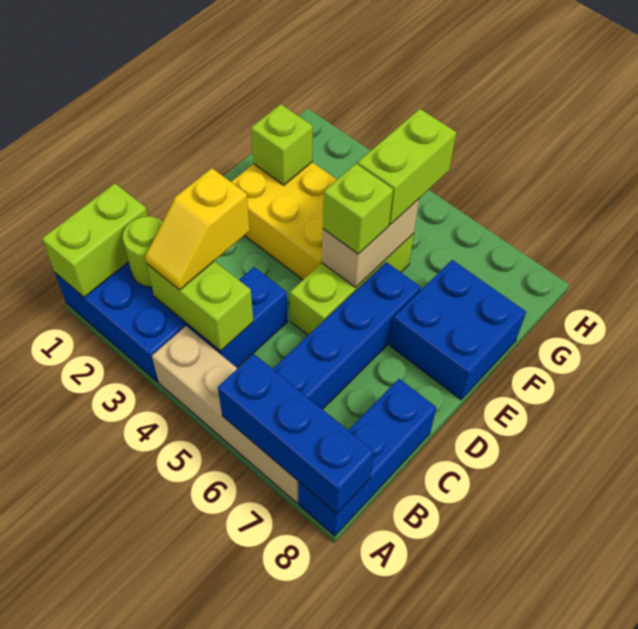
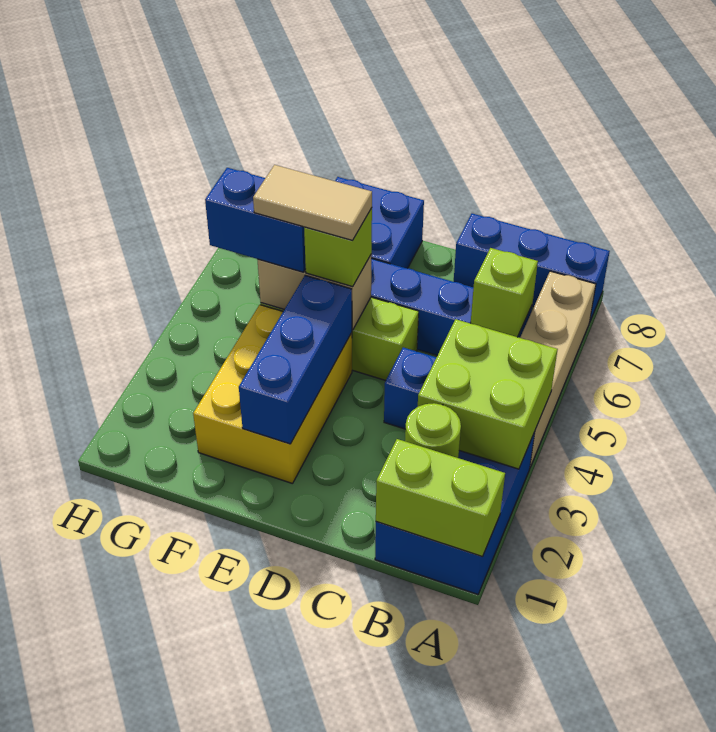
blue 1x3 brick [218,354,374,514] -> blue 1x3 brick moved to [239,275,352,444]
lime 1x2 brick [147,261,253,351] -> lime 2x2 brick [418,319,558,469]
yellow 1x2 slope [145,168,250,290] -> none
none -> tan 1x2 tile [253,165,372,240]
lime 1x1 brick [251,104,313,185] -> lime 1x1 brick moved to [471,248,538,337]
lime 1x2 brick [358,109,456,225] -> blue 1x2 brick [205,168,306,272]

